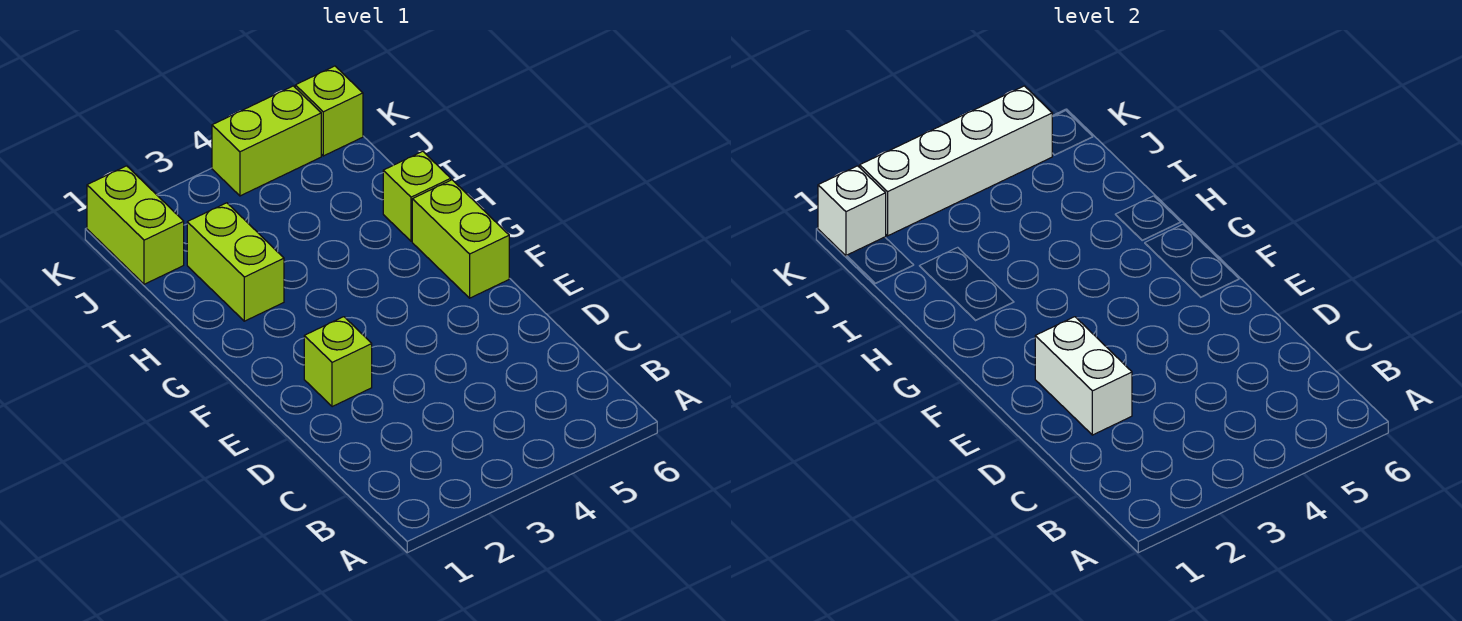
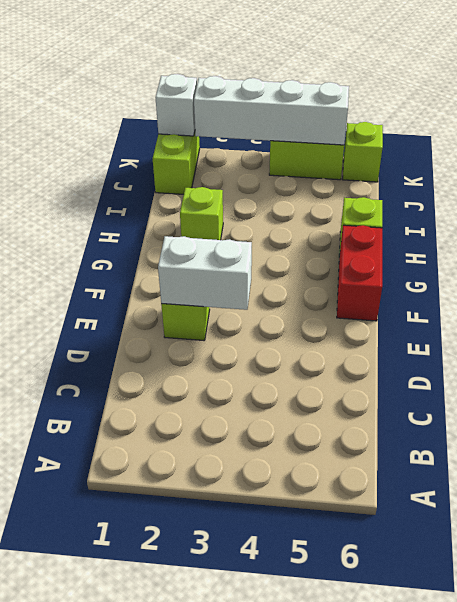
white 1x2 brick [1035,317,1132,435] -> white 1x2 brick turned to [158,236,252,310]
lime 1x2 brick [412,180,509,298] -> red 1x2 brick [337,225,382,321]
lime 1x2 brick [187,203,284,321] -> lime 1x1 brick [180,187,223,240]

